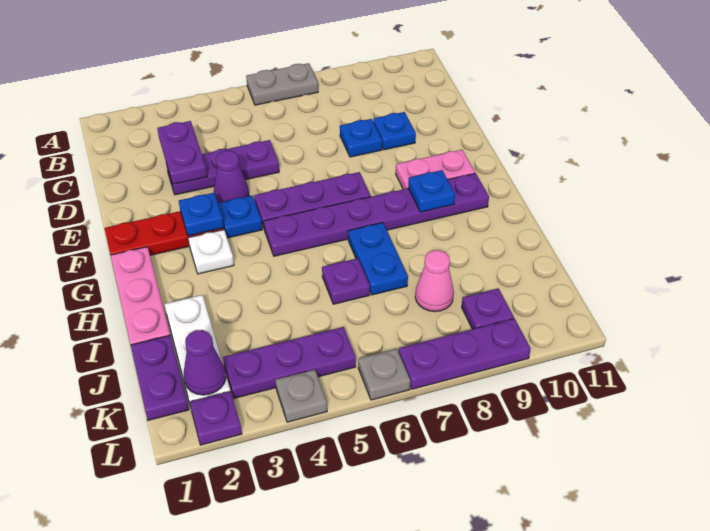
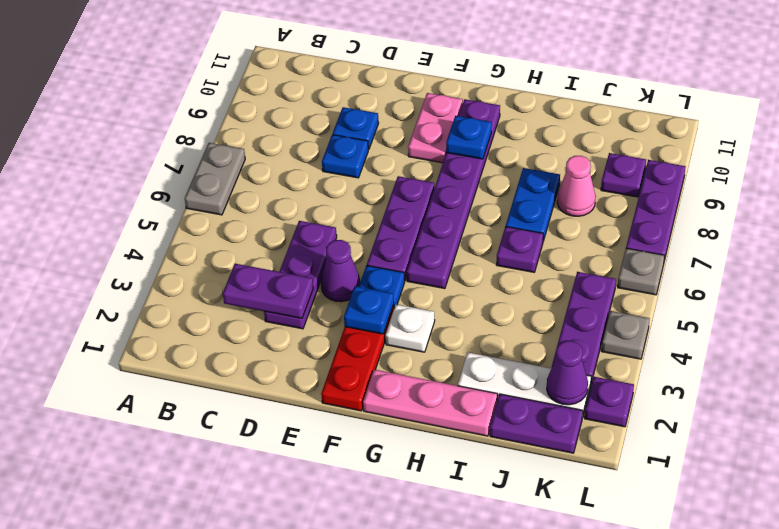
blue 1x2 plate [348,223,408,295] -> blue 1x2 plate turned to [506,168,560,241]

